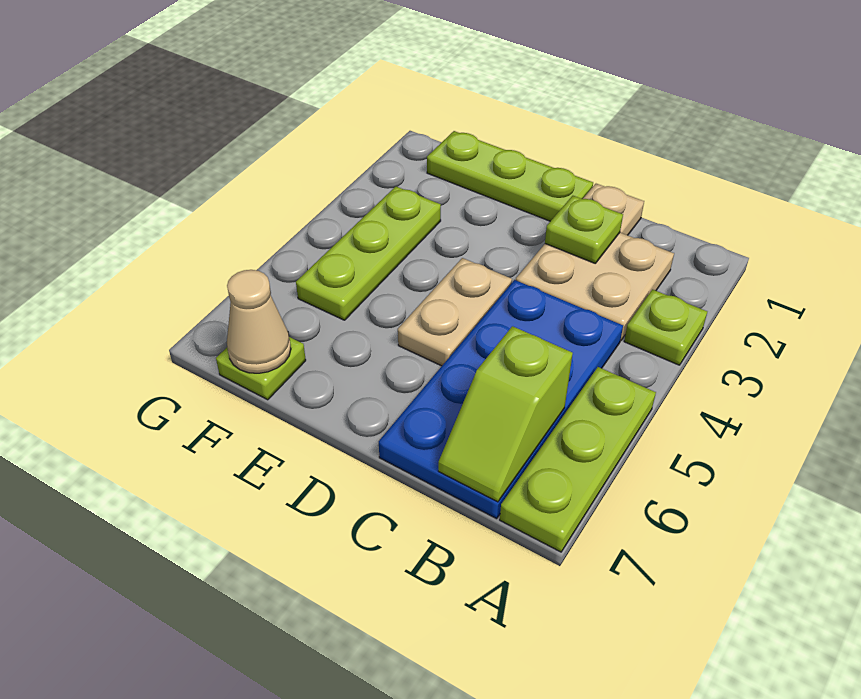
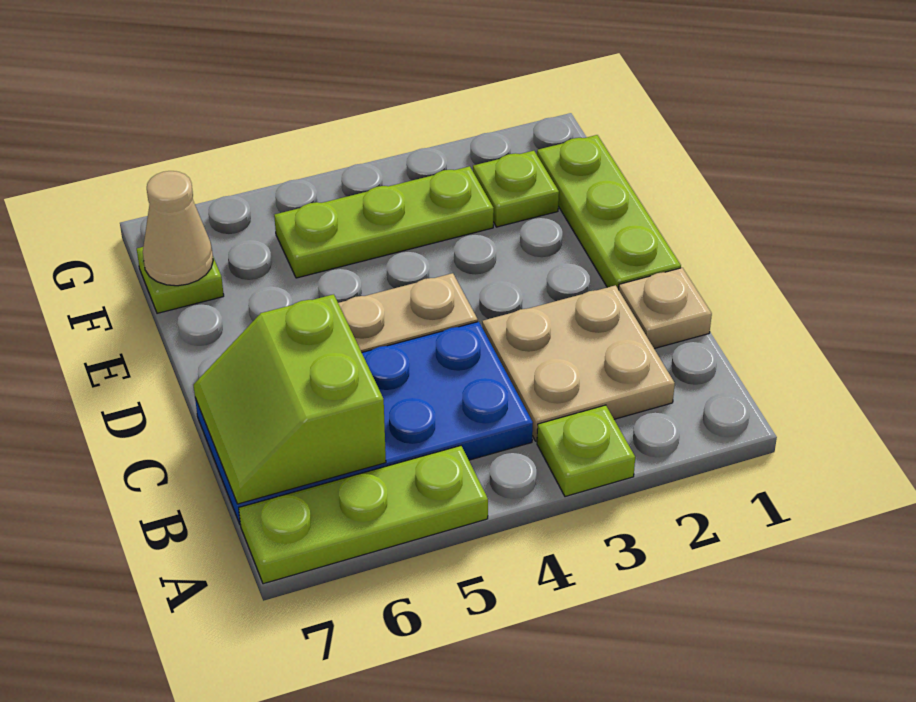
lime 1x2 slope [438,326,573,502] -> lime 2x2 slope [194,294,386,504]
lime 1x1 plate [545,196,623,264] -> lime 1x1 plate moved to [473,151,559,227]

